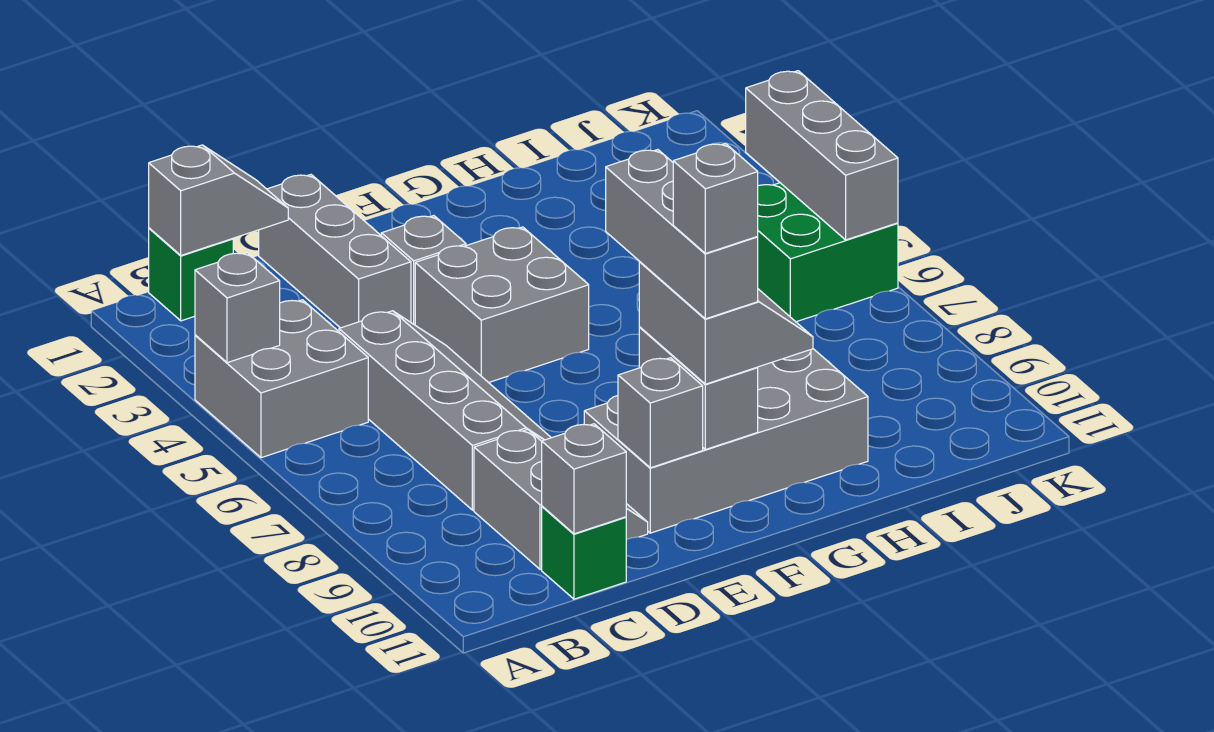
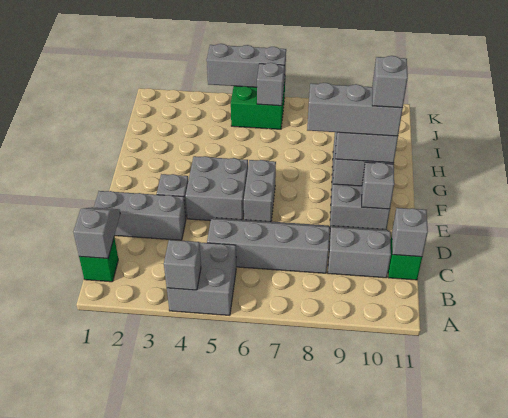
none -> grey 1x2 brick [244,160,276,221]
none -> grey 1x1 brick [257,63,284,106]

